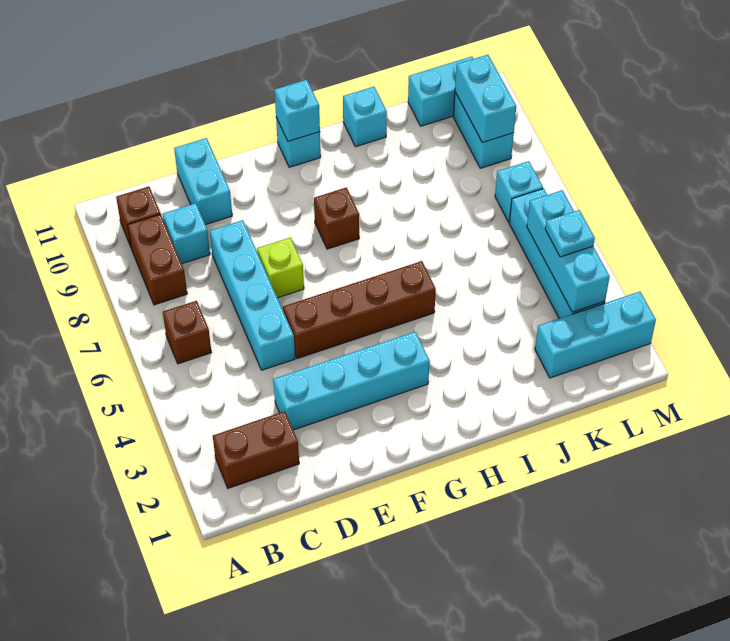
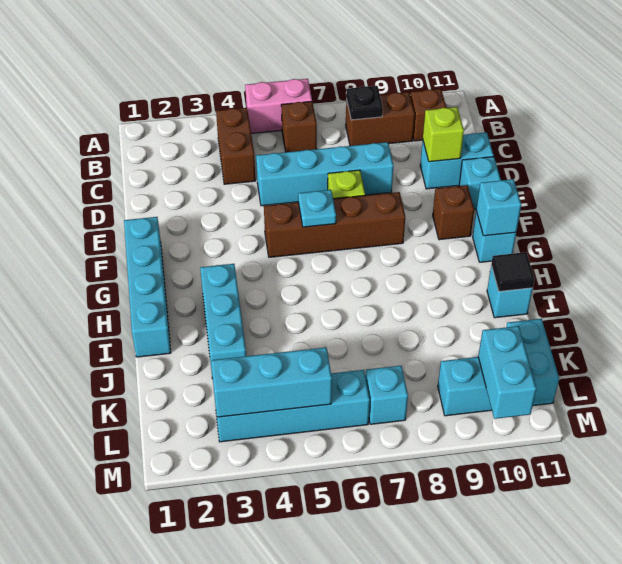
none -> pink 1x2 brick [245,79,312,133]
brown 1x2 brick [213,411,299,488] -> brown 1x2 brick moved to [216,108,255,184]
none -> black 1x1 plate [346,86,383,120]
cyan 1x1 brick [163,203,210,264] -> cyan 1x1 brick moved to [459,157,501,210]
cyan 1x4 brick [273,332,430,430] -> cyan 1x4 brick moved to [124,217,171,357]
none -> lime 1x1 brick [423,107,464,162]
brown 1x4 brick [283,261,436,359] -> brown 1x4 brick turned to [264,192,405,257]
brown 1x1 brick [314,188,359,249] -> brown 1x1 brick moved to [433,185,474,240]
none -> black 1x1 tile [491,252,534,292]
cyan 1x3 brick [535,292,656,378] -> cyan 1x3 brick moved to [200,264,246,379]
cyan 1x1 plate [545,210,595,257] -> cyan 1x1 plate moved to [298,190,336,227]
cyan 1x2 brick [455,55,516,143] -> cyan 1x2 brick turned to [478,326,536,419]

